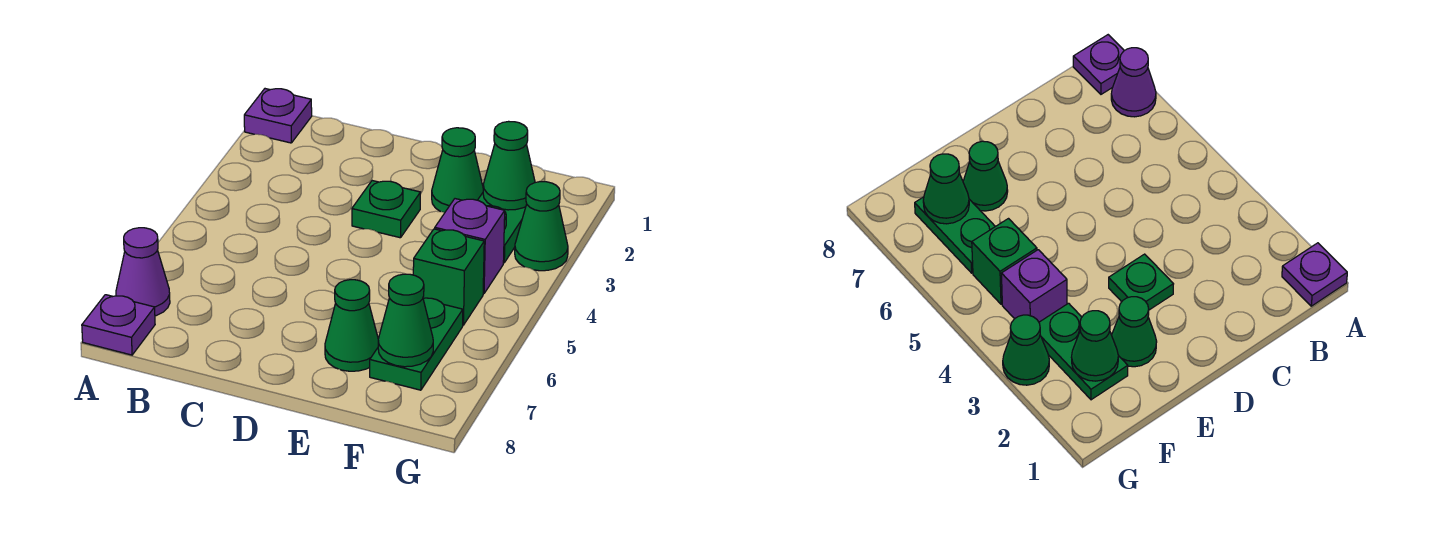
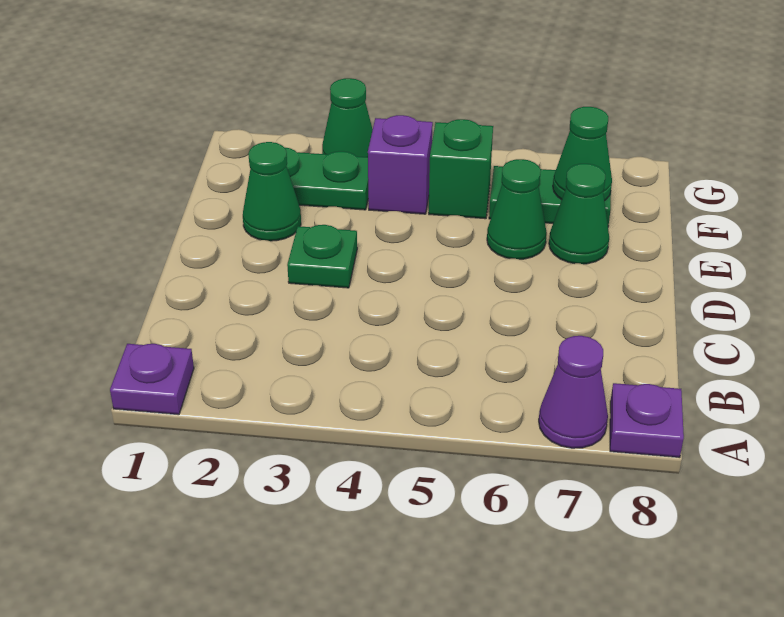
green 1x1 cone [483,121,535,210] -> green 1x1 cone moved to [487,159,547,259]

